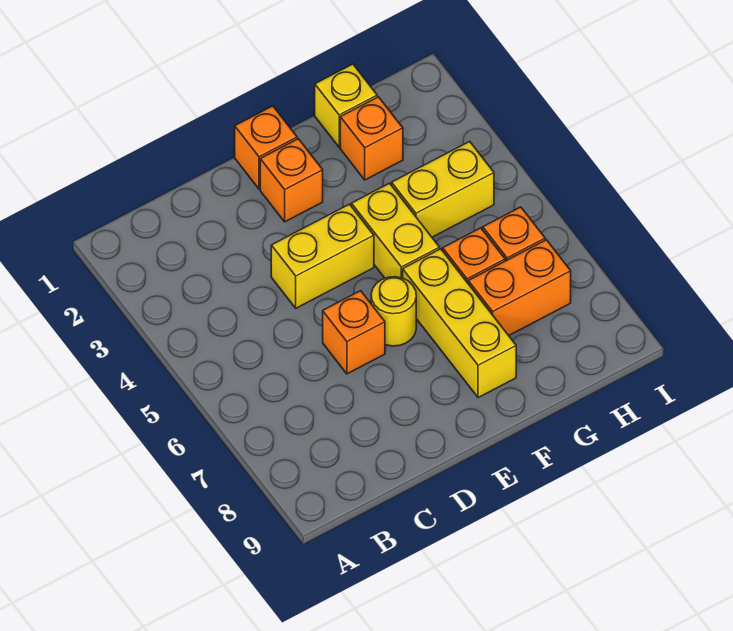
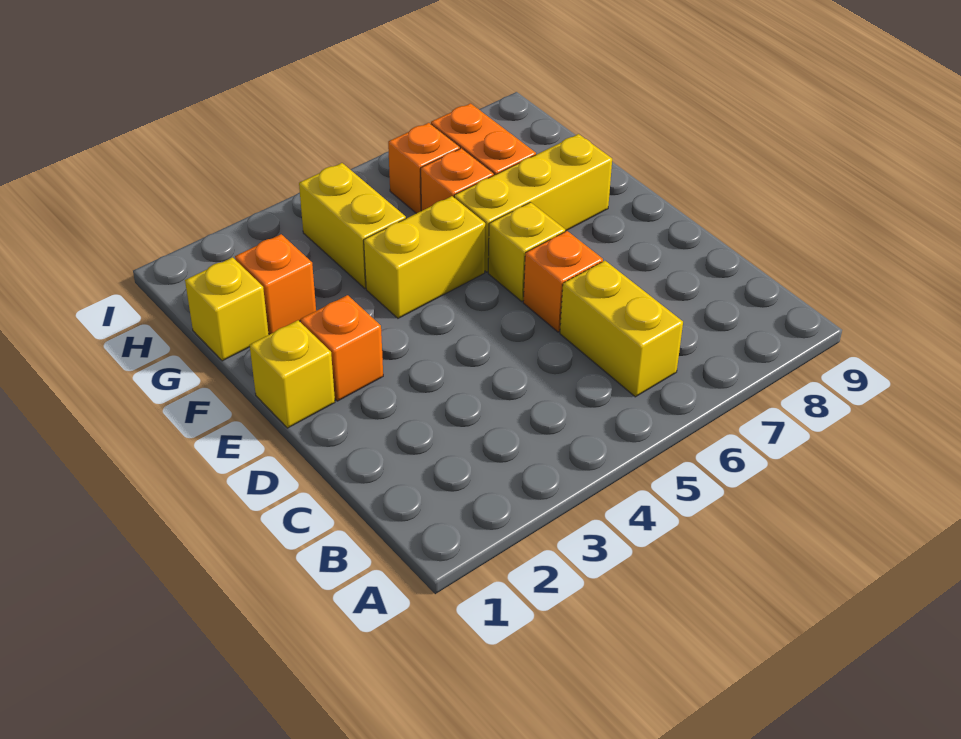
yellow 1x2 brick [271,204,374,308] -> yellow 1x2 brick moved to [560,261,683,397]
orange 1x1 brick [235,106,297,189] -> yellow 1x1 brick [250,320,335,428]
yellow 1x1 round brick [371,277,416,346] -> yellow 1x1 brick [488,202,565,301]

